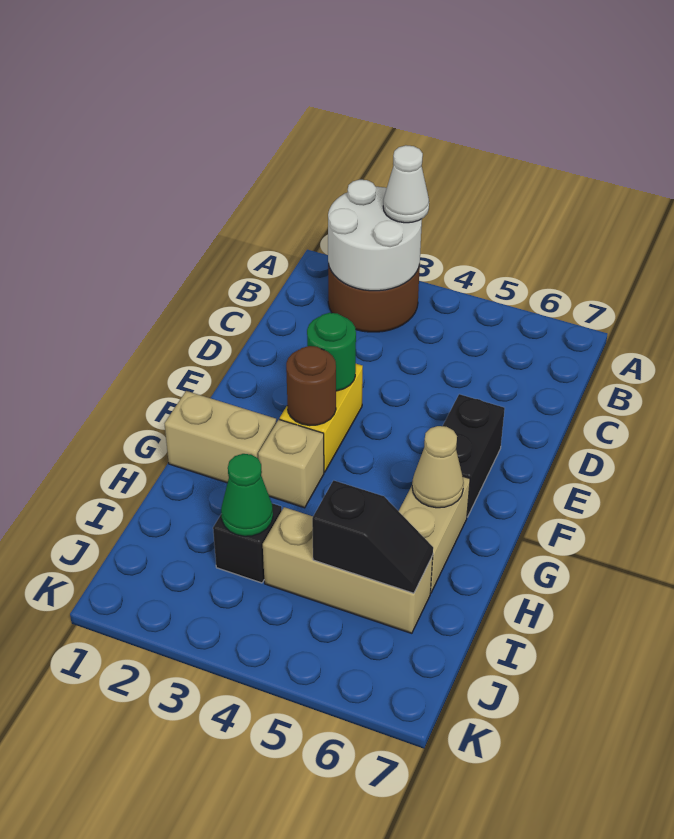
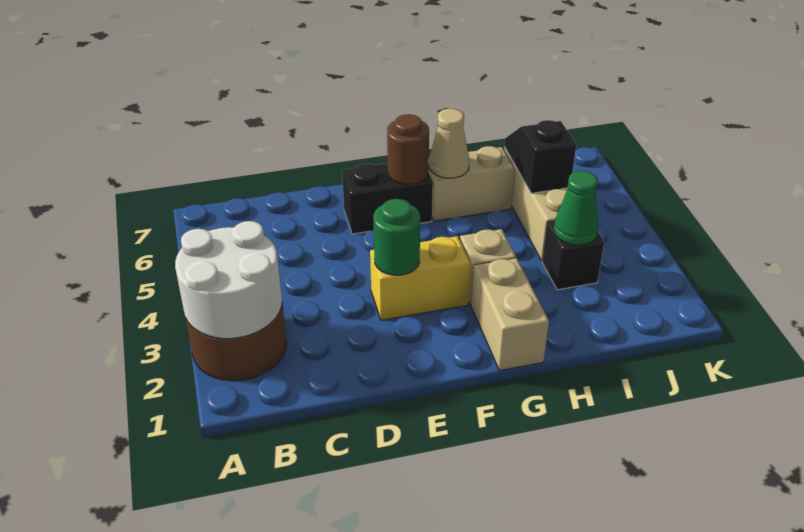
white 1x1 cone [383,145,429,223] -> none
brown 1x1 round brick [286,346,336,426] -> brown 1x1 round brick moved to [387,114,429,184]

